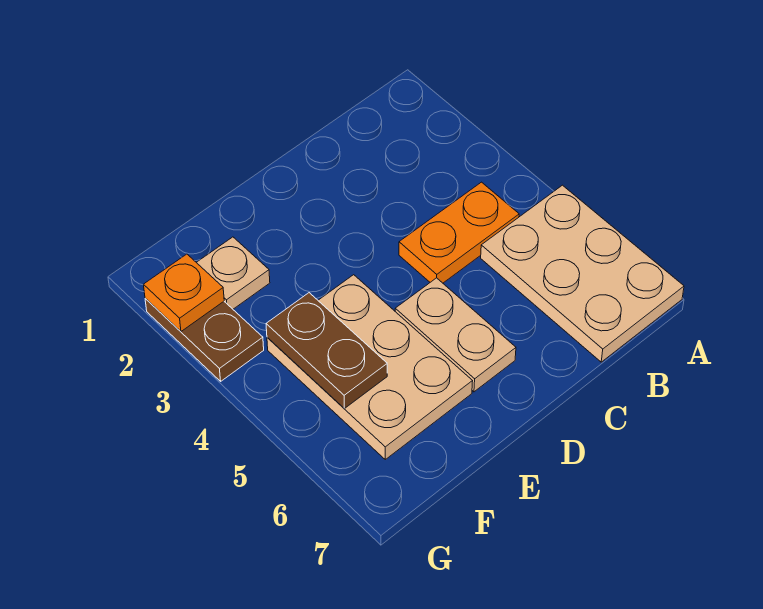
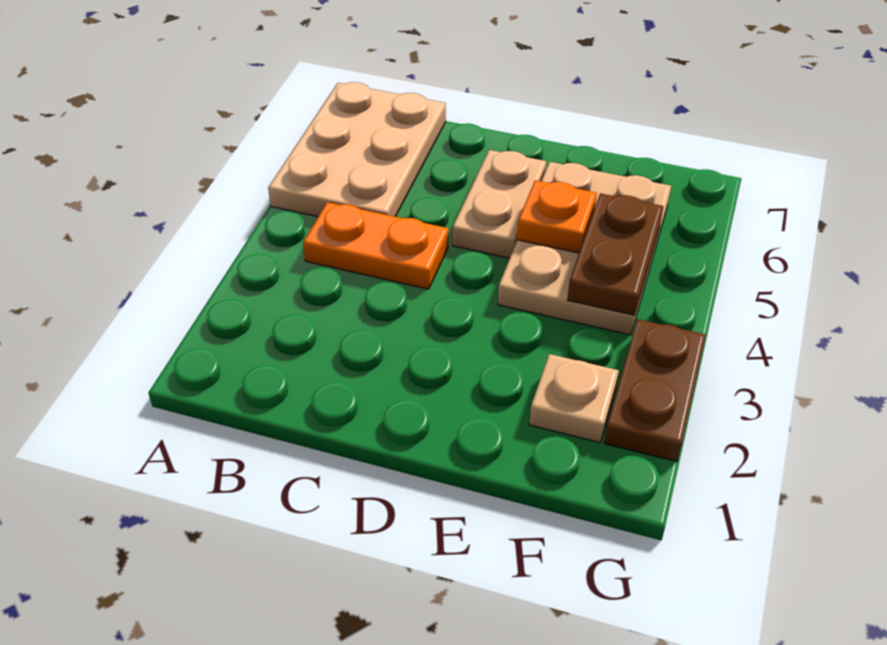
orange 1x1 plate [144,254,224,331] -> orange 1x1 plate moved to [517,180,597,253]

